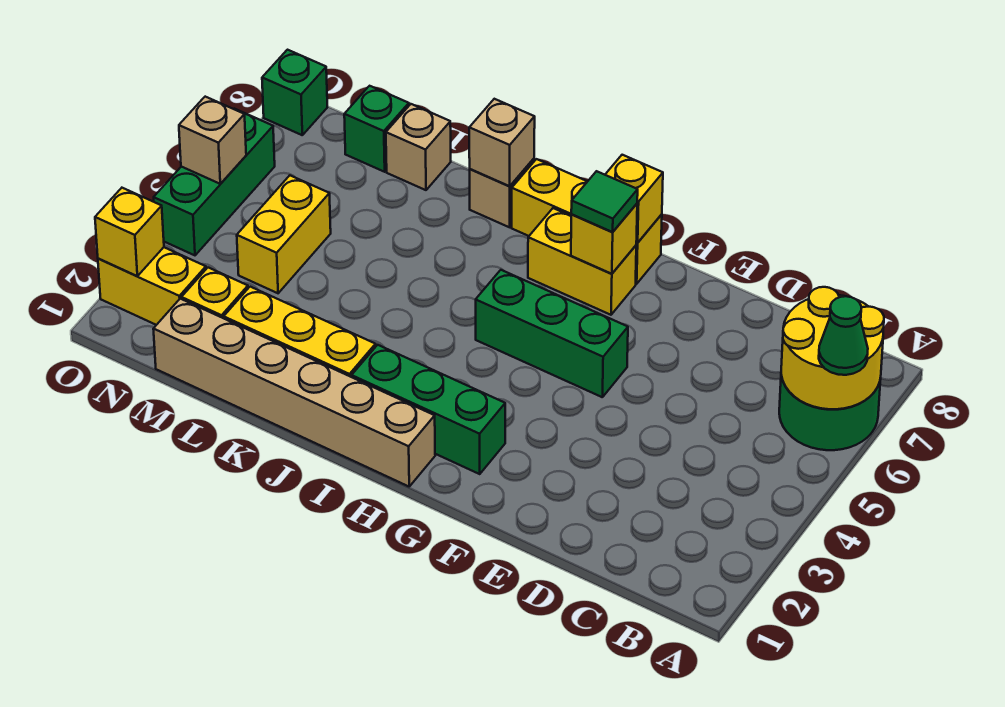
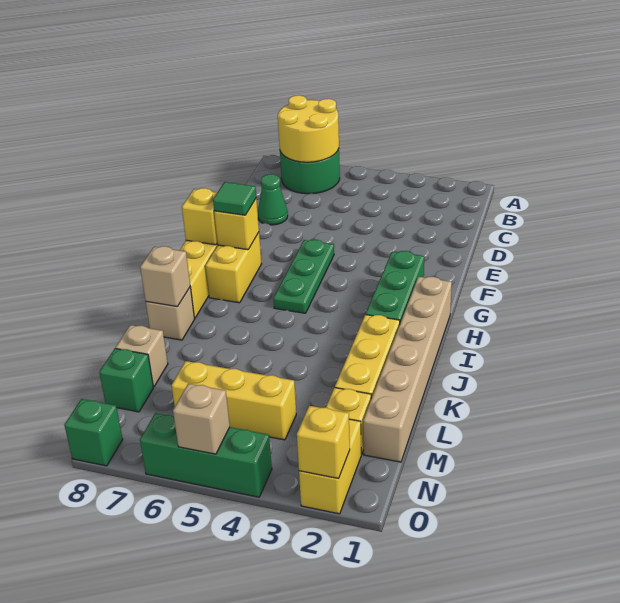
green 1x1 cone [819,296,868,375] -> green 1x1 cone moved to [258,174,288,225]
green 1x3 brick [476,270,628,397] -> green 1x3 plate [273,240,334,313]
yellow 1x2 brick [237,176,331,293] -> yellow 1x3 brick [172,361,296,440]

